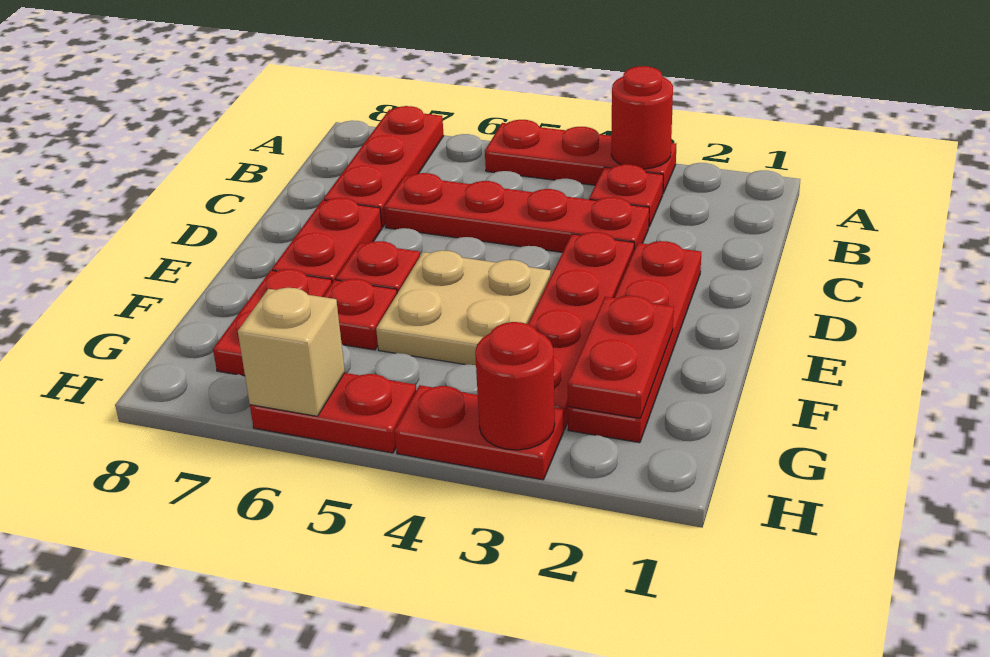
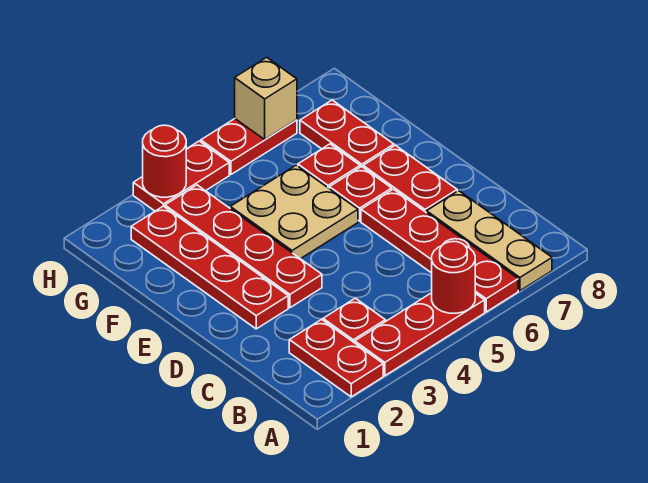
red 1x1 round brick [611,66,673,169] -> red 1x1 round brick moved to [432,242,475,313]
red 1x3 plate [324,106,444,227] -> tan 1x3 plate [427,191,552,291]
red 1x4 plate [384,173,649,252] -> red 1x4 plate turned to [361,189,518,312]
red 1x2 plate [568,296,674,419] -> red 1x2 plate moved to [289,320,383,397]

